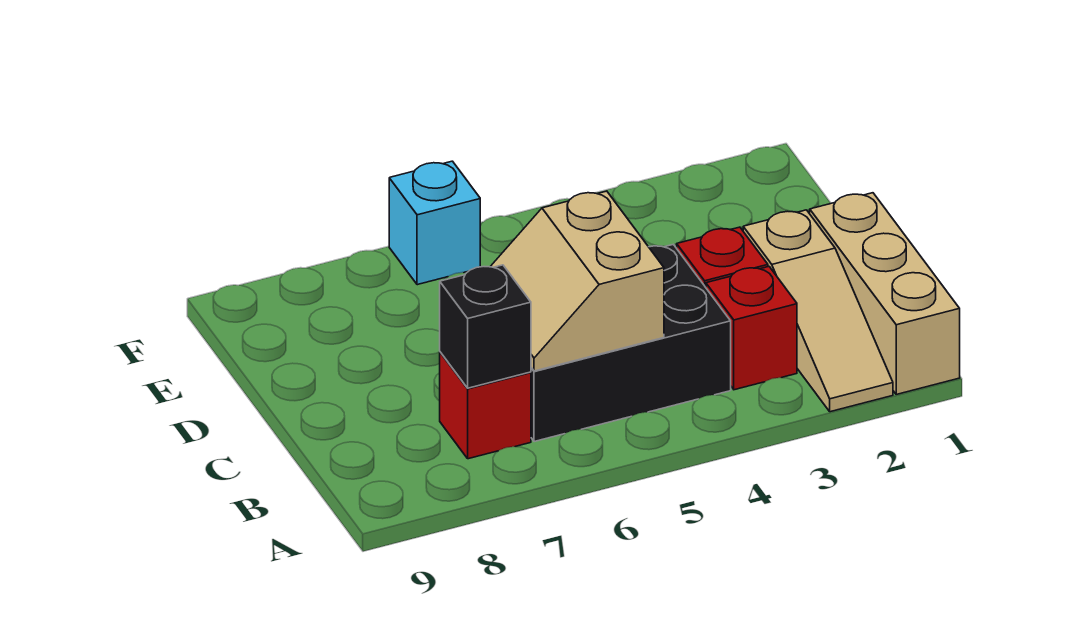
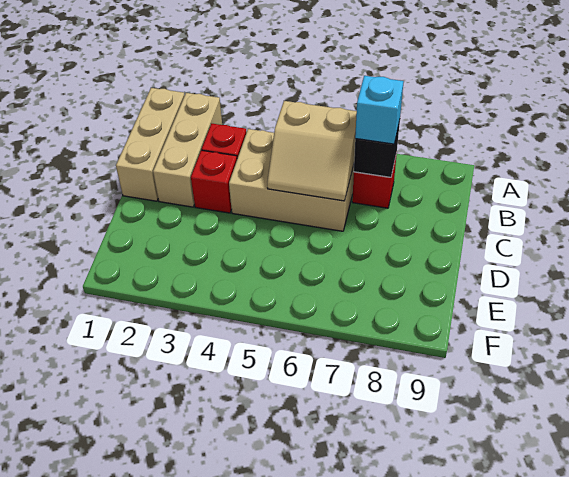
tan 1x3 slope [743,210,893,412] -> tan 1x3 brick [153,93,222,207]
black 2x3 brick [531,244,731,442] -> tan 2x3 brick [229,129,354,231]
tan 2x2 slope [490,191,664,371] -> tan 2x2 slope turned to [267,101,357,201]
cyan 1x1 brick [389,161,480,285] -> cyan 1x1 brick moved to [355,76,404,144]

